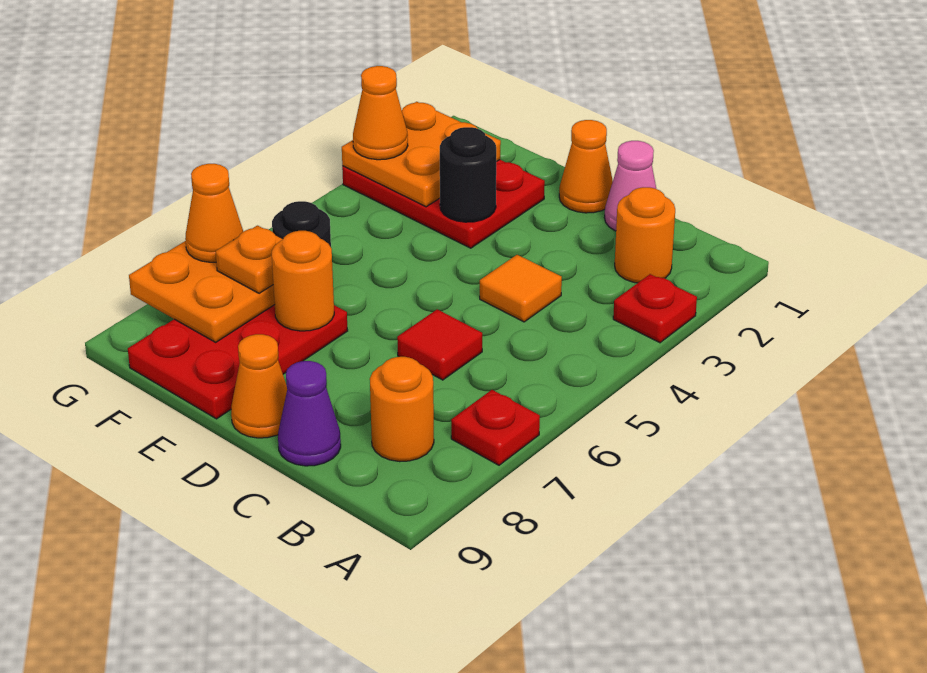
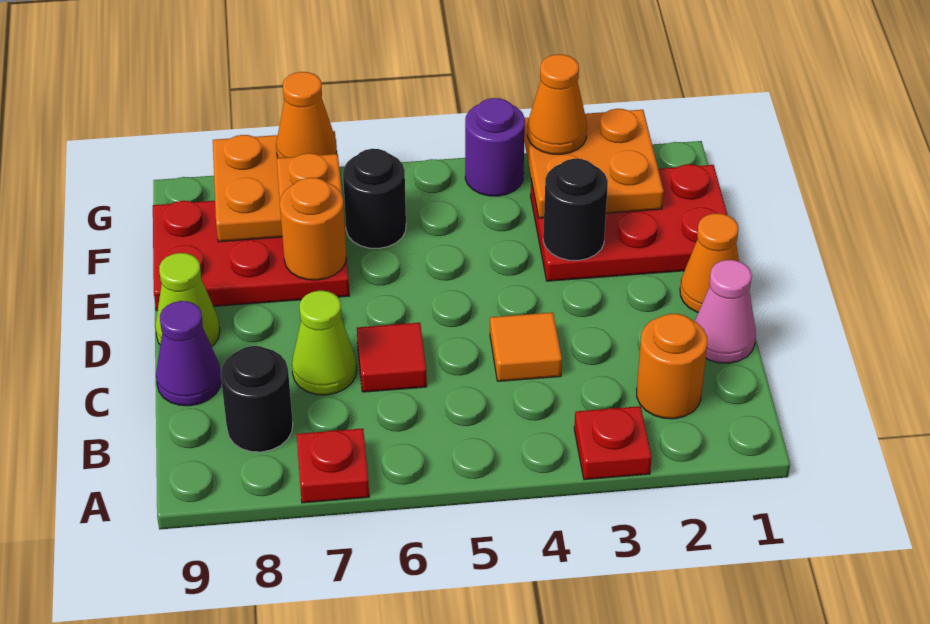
orange 1x1 round brick [370,357,434,462] -> black 1x1 round brick [221,346,293,452]
none -> lime 1x1 cone [292,291,357,395]
orange 1x1 cone [231,334,287,438] -> lime 1x1 cone [155,253,220,347]
red 2x3 plate [342,160,545,248] -> red 2x3 plate turned to [531,164,727,281]
none -> purple 1x1 round brick [465,98,525,196]

